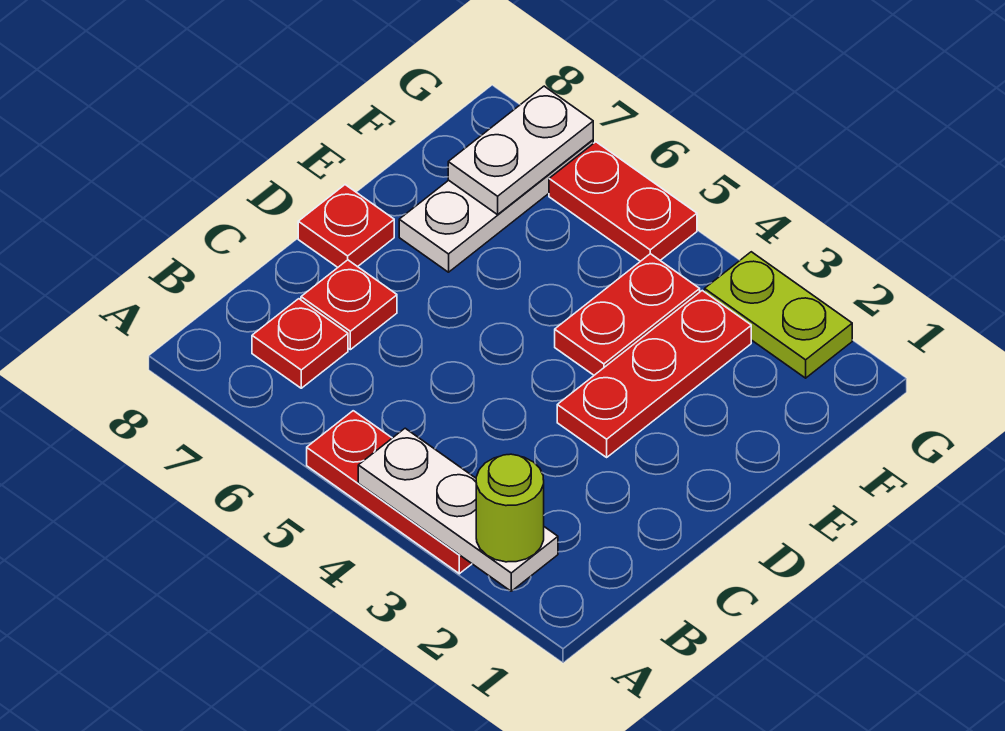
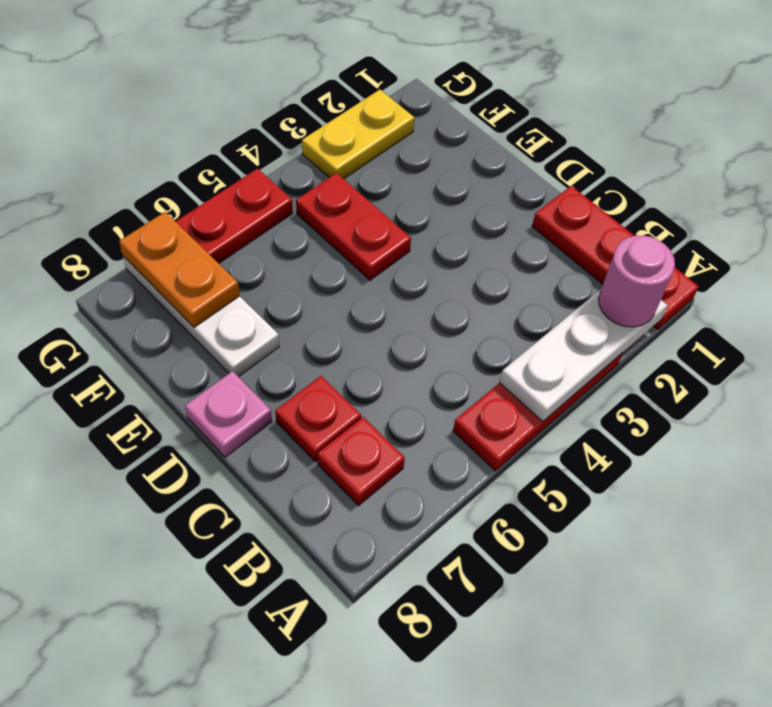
lime 1x1 round brick [476,454,544,562] -> pink 1x1 round brick [599,235,675,327]
red 1x3 plate [557,291,751,457] -> red 1x3 plate moved to [532,186,699,329]
red 1x1 plate [298,185,394,267] -> pink 1x1 plate [185,371,272,457]
white 1x2 plate [448,86,593,215] -> orange 1x2 plate [119,212,240,327]
lime 1x2 plate [705,252,852,378] -> yellow 1x2 plate [302,90,415,179]

